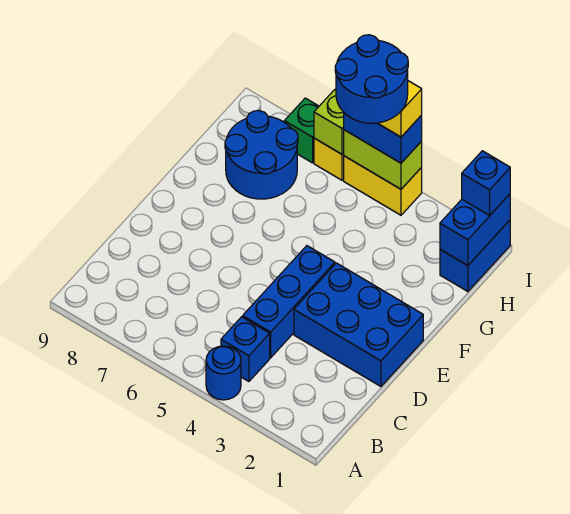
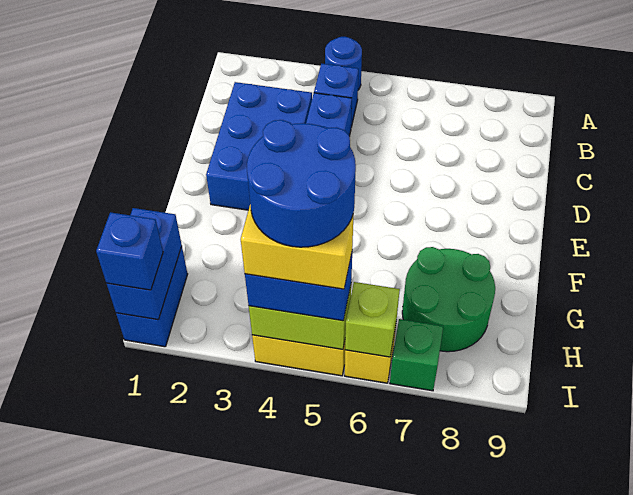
blue 2x3 brick [294,263,423,386] -> blue 2x3 brick turned to [206,82,312,210]
blue 2x2 round brick [225,111,298,199] -> green 2x2 round brick [402,247,495,352]

